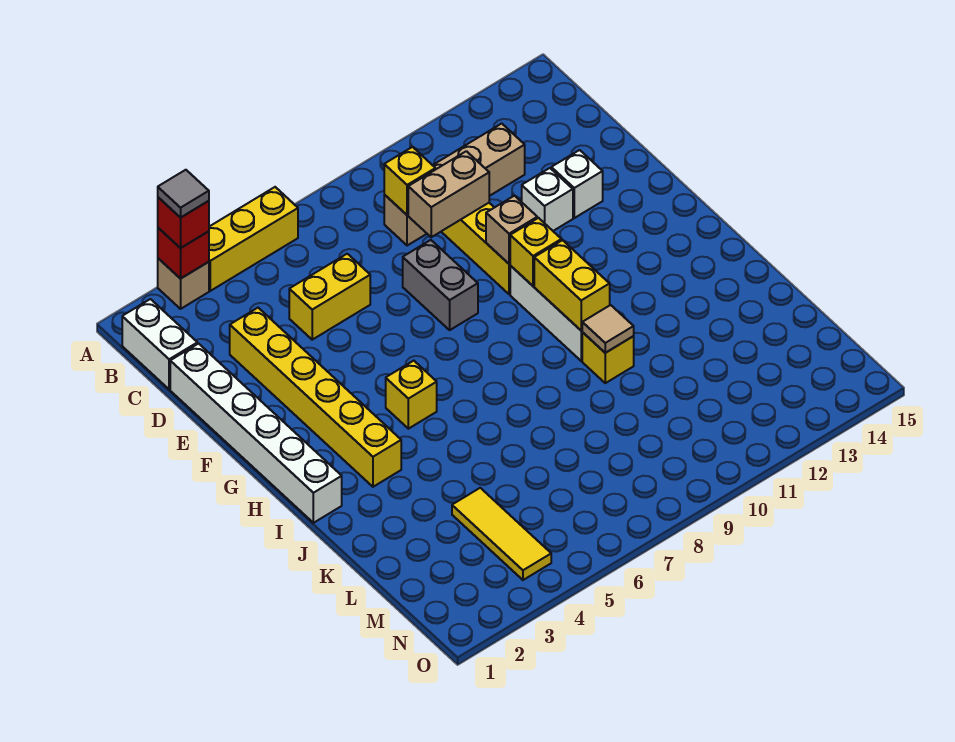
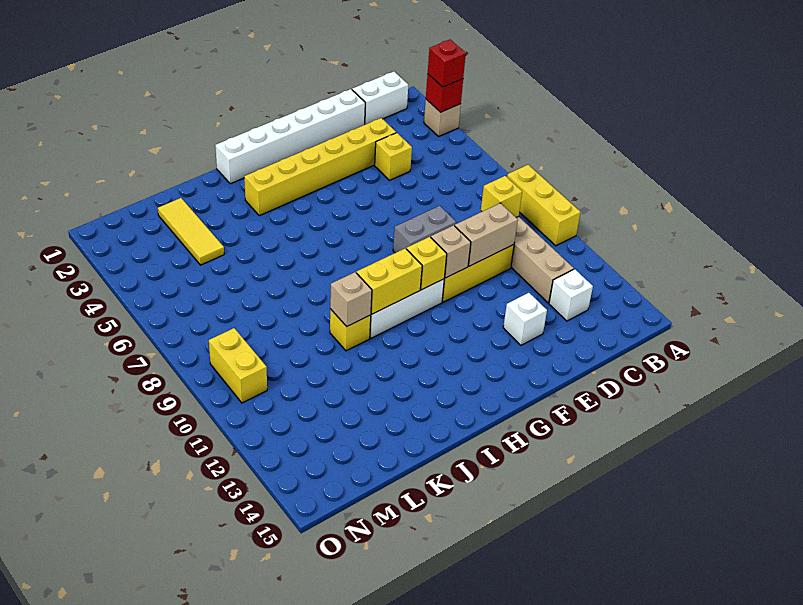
grey 1x1 tile [158,170,209,218] -> none
yellow 1x3 brick [209,187,298,291] -> yellow 1x3 brick moved to [507,165,580,246]
yellow 1x2 brick [289,254,370,340] -> yellow 1x2 brick moved to [209,328,267,403]
tan 1x2 brick [408,151,489,237] -> tan 1x2 brick turned to [455,203,518,266]
white 1x1 brick [522,168,573,231] -> white 1x1 brick moved to [549,269,593,321]
yellow 1x1 brick [386,361,437,429] -> yellow 1x1 brick moved to [375,133,412,180]
tan 1x1 tile [582,305,634,353] -> tan 1x1 brick [330,272,372,326]
yellow 1x3 tile [452,488,551,580] -> yellow 1x3 tile turned to [158,198,224,265]

